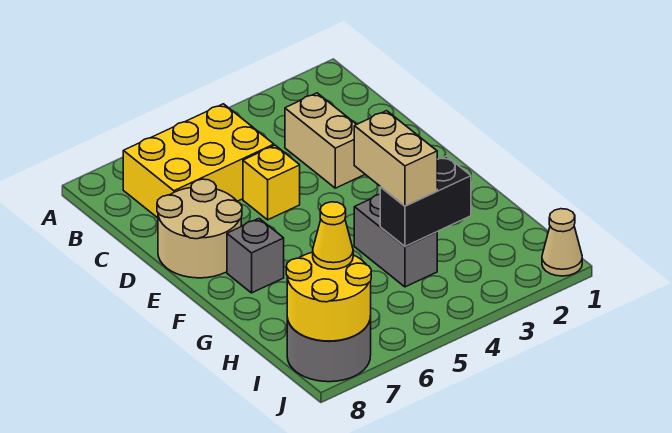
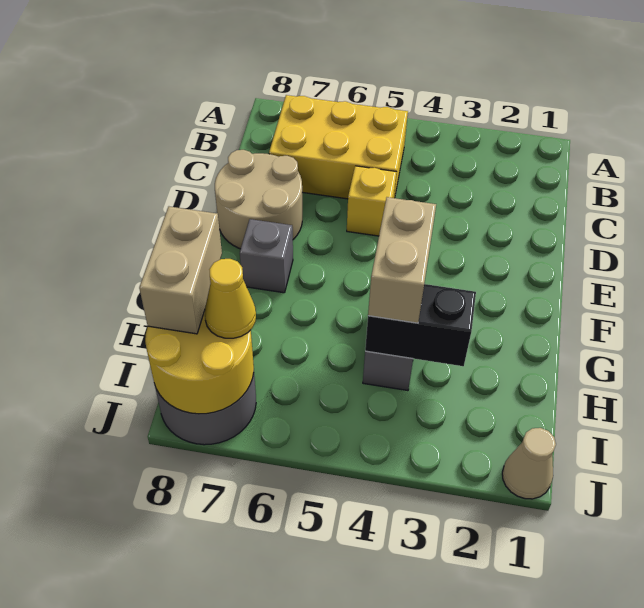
tan 1x2 brick [285,93,365,188] -> tan 1x2 brick moved to [139,207,222,334]

